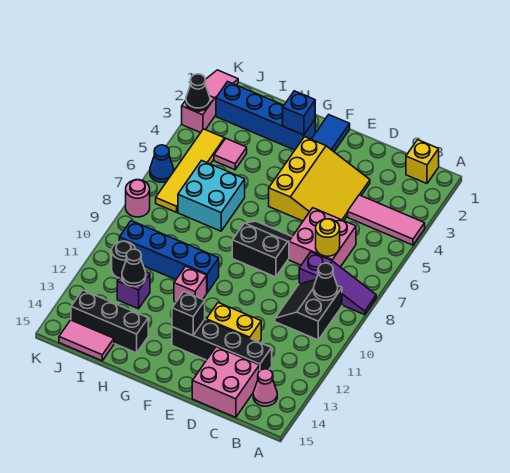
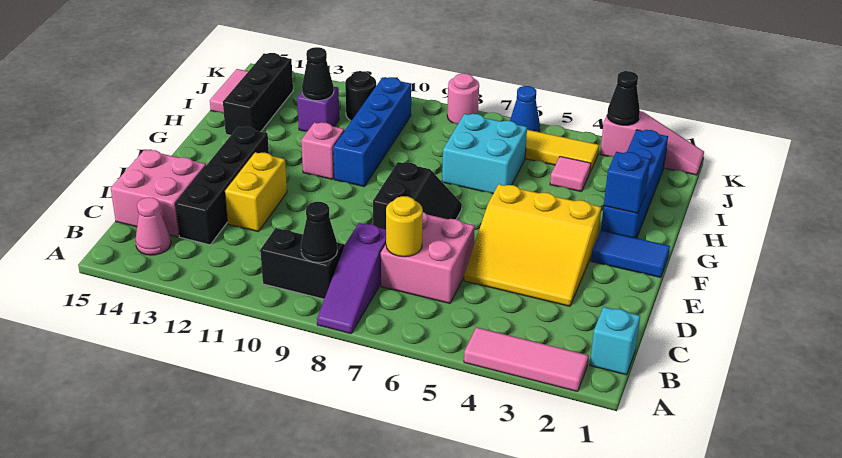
pink 1x3 tile [348,195,425,245] -> pink 1x3 tile turned to [464,327,589,392]
yellow 1x1 brick [406,140,439,184] -> cyan 1x1 brick [590,307,640,375]
black 1x1 brick [172,292,205,335] -> none

